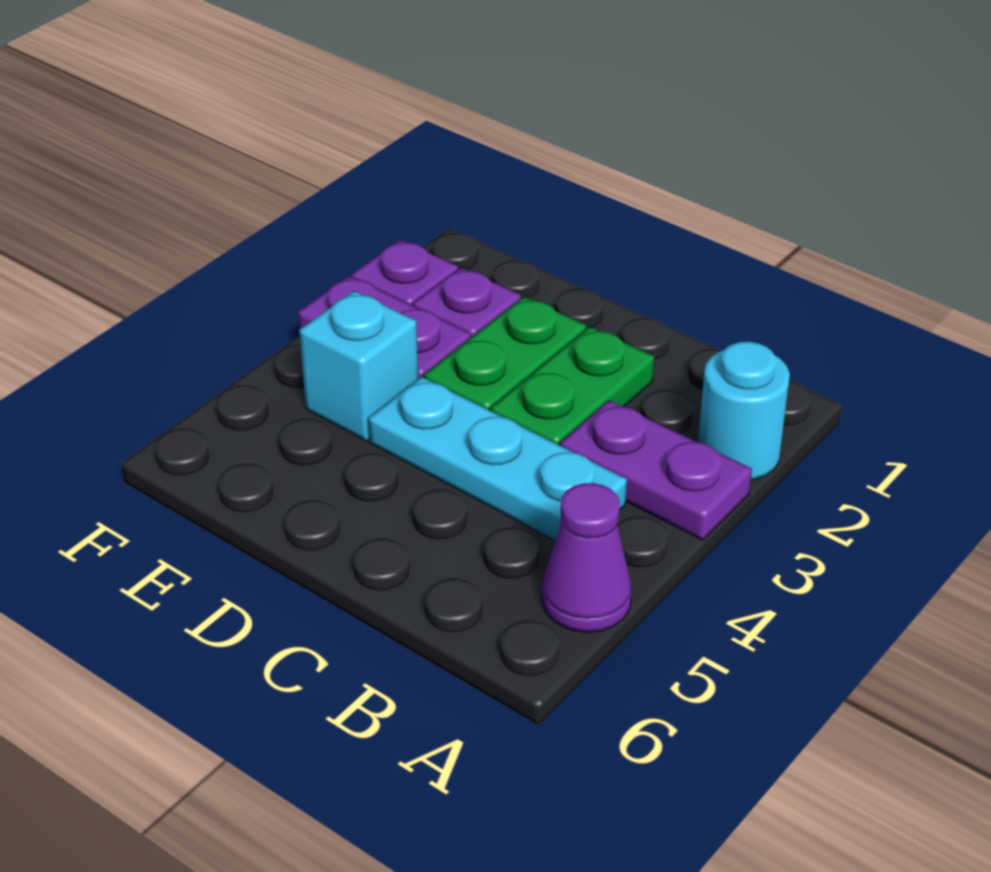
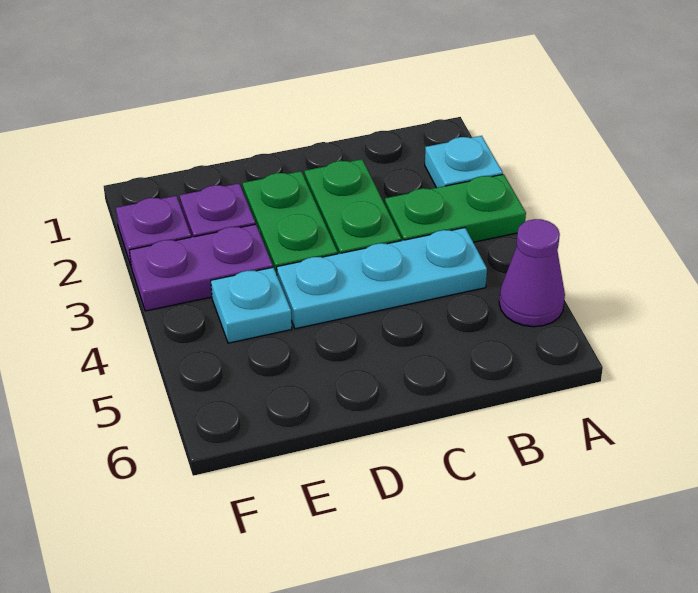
cyan 1x1 round brick [698,342,790,480] -> cyan 1x1 plate [425,136,503,188]
purple 1x2 plate [560,400,752,540] -> green 1x2 plate [385,174,526,242]
cyan 1x1 brick [299,291,418,441] -> cyan 1x1 plate [211,267,292,343]

